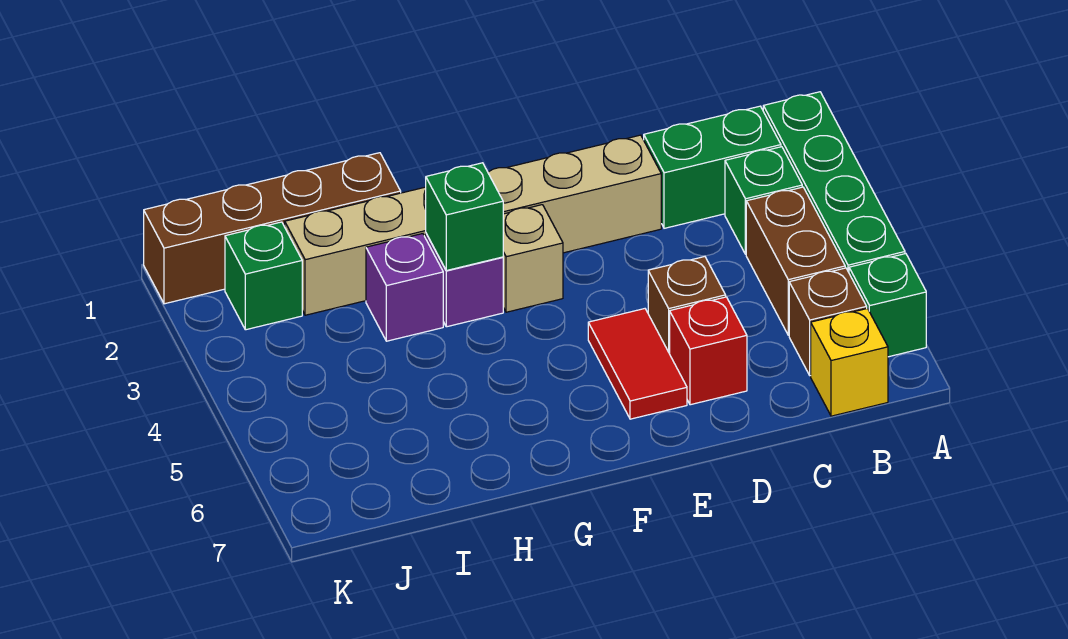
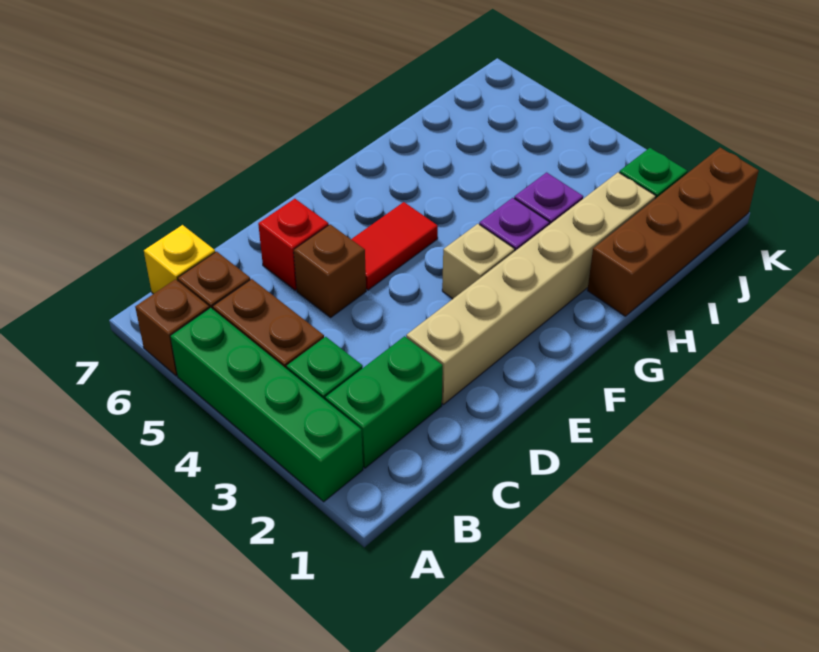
green 1x1 brick [849,254,926,357] -> brown 1x1 brick [135,279,209,376]
red 1x2 tile [588,309,687,419] -> red 1x2 tile turned to [351,202,438,290]
green 1x1 brick [426,163,503,271] -> none

